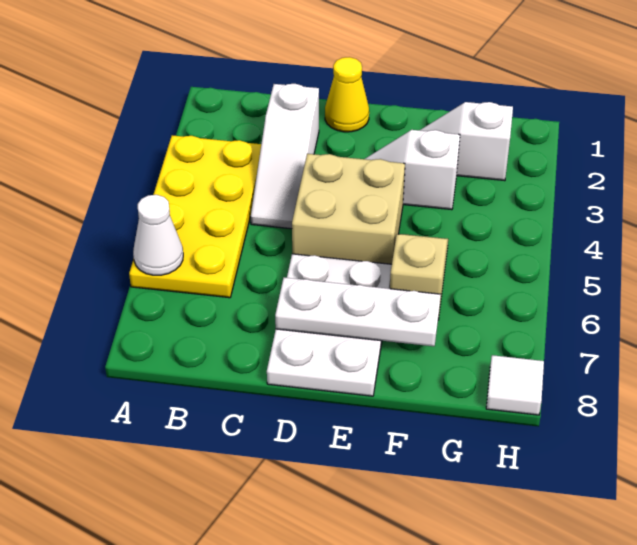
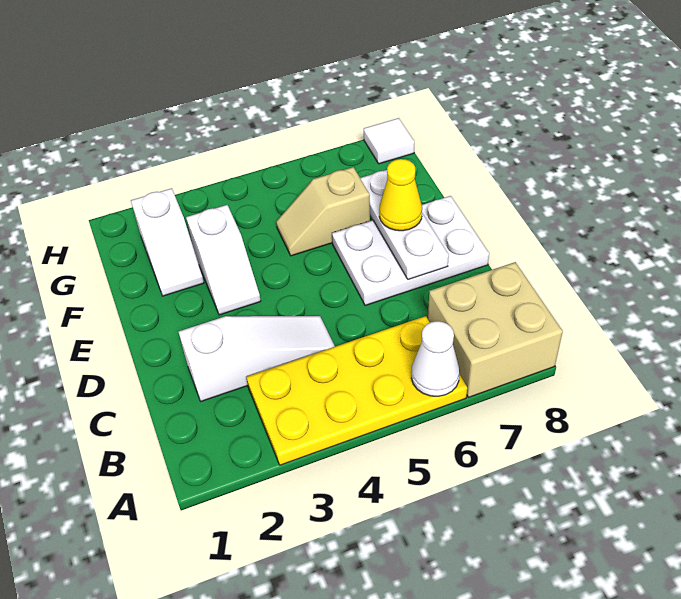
yellow 1x1 cone [325,57,369,132] -> yellow 1x1 cone moved to [379,159,422,231]
tan 2x2 brick [292,154,405,264] -> tan 2x2 brick moved to [428,262,563,397]

